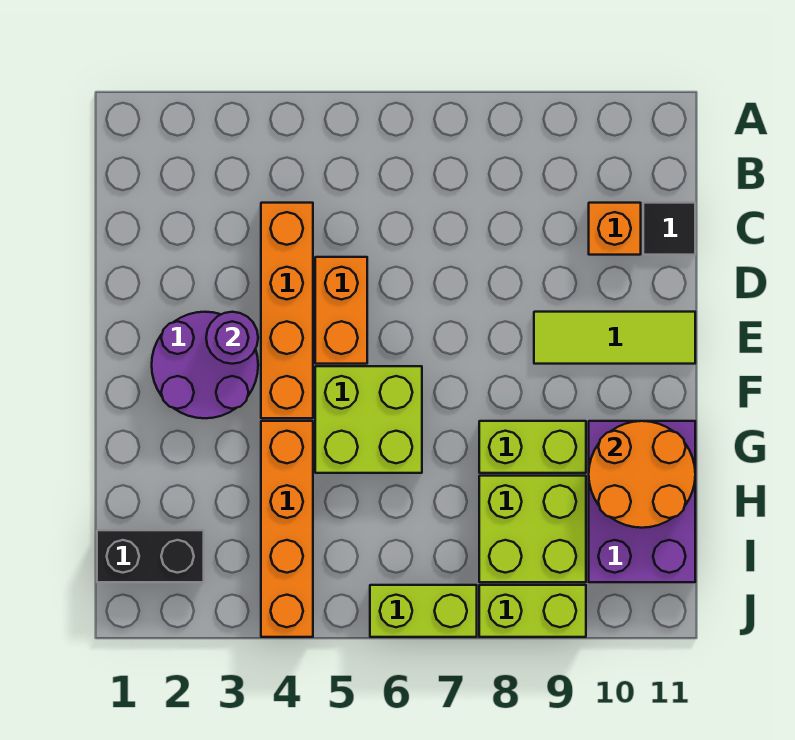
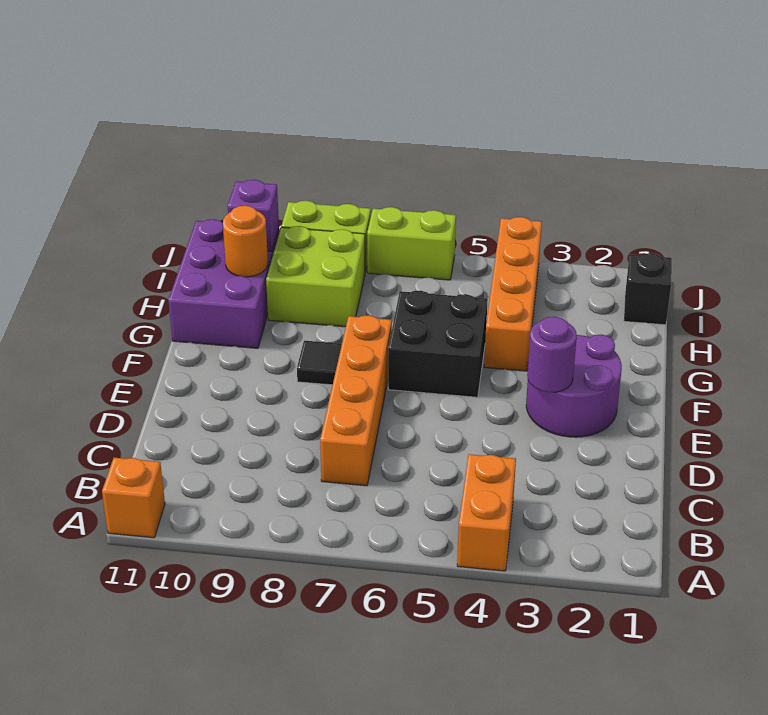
orange 1x4 brick [261,203,313,418] -> orange 1x4 brick moved to [320,315,392,486]
orange 1x1 brick [589,203,641,255] -> orange 1x1 brick moved to [102,458,165,538]
black 1x1 tile [643,203,695,255] -> black 1x1 tile moved to [297,340,342,385]
orange 1x2 brick [315,257,367,364] -> orange 1x2 brick moved to [457,454,516,571]
lime 1x3 tile [534,312,695,364] -> none
lime 2x2 brick [315,366,422,473] -> black 2x2 brick [388,290,488,397]
lime 1x2 brick [479,421,586,473] -> none
orange 2x2 round brick [589,421,695,528] -> orange 1x1 round brick [223,206,268,277]
black 1x2 brick [97,530,204,582] -> black 1x1 brick [624,253,672,325]
none -> purple 1x1 brick [228,180,279,252]

